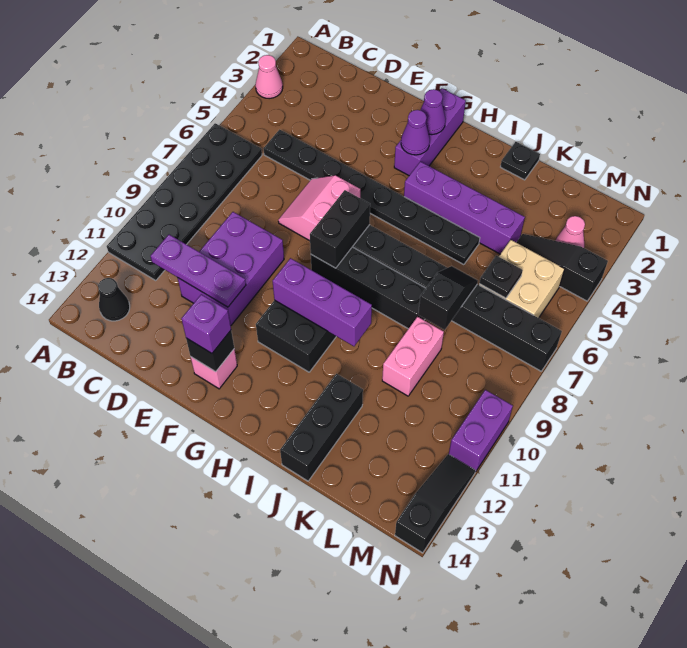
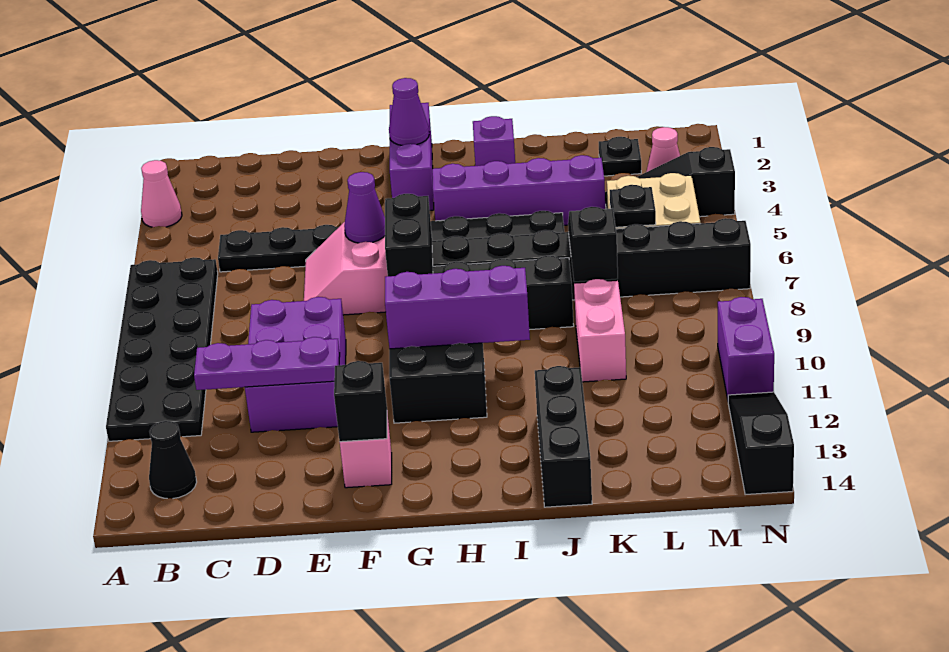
purple 1x1 brick [181,294,231,353] -> purple 1x1 brick moved to [473,116,515,166]
purple 1x1 cone [401,110,430,155] -> purple 1x1 cone moved to [344,172,385,243]
black 1x1 plate [501,142,540,180] -> black 1x1 plate moved to [599,137,641,176]

